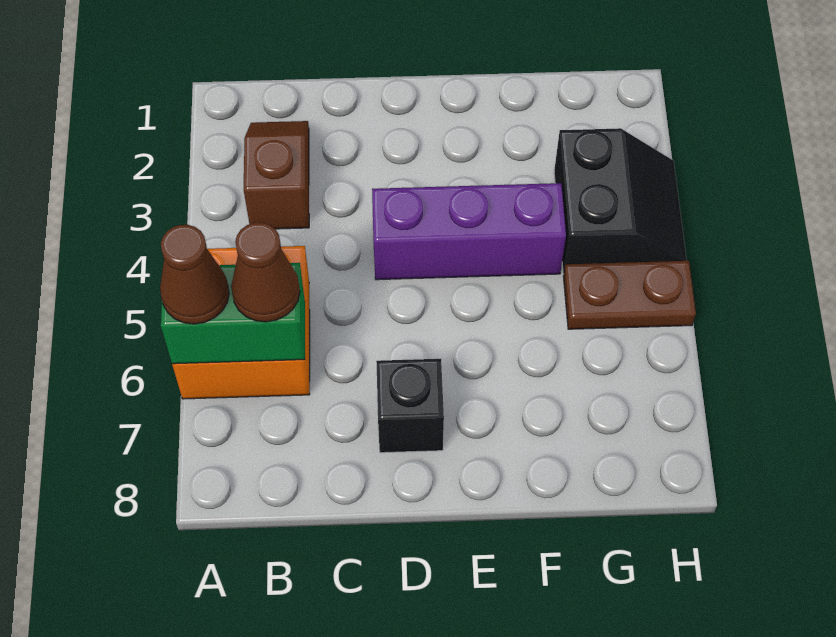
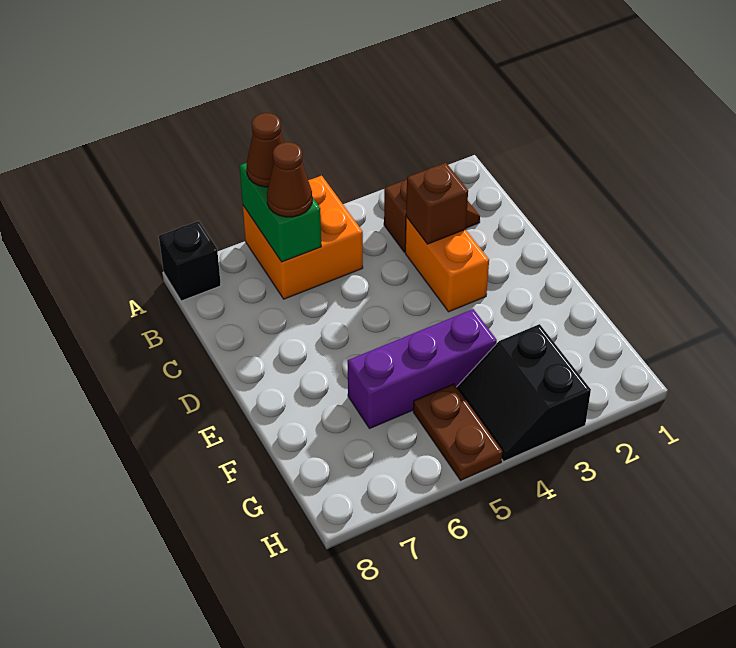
none -> orange 1x2 brick [405,217,489,312]
none -> brown 1x1 brick [406,163,468,244]
purple 1x3 brick [372,183,566,280] -> purple 1x3 brick turned to [348,309,497,429]
black 1x1 brick [376,359,444,453] -> black 1x1 brick moved to [159,221,221,301]
black 2x2 slope [554,128,687,274] -> black 2x2 slope turned to [457,324,591,461]

